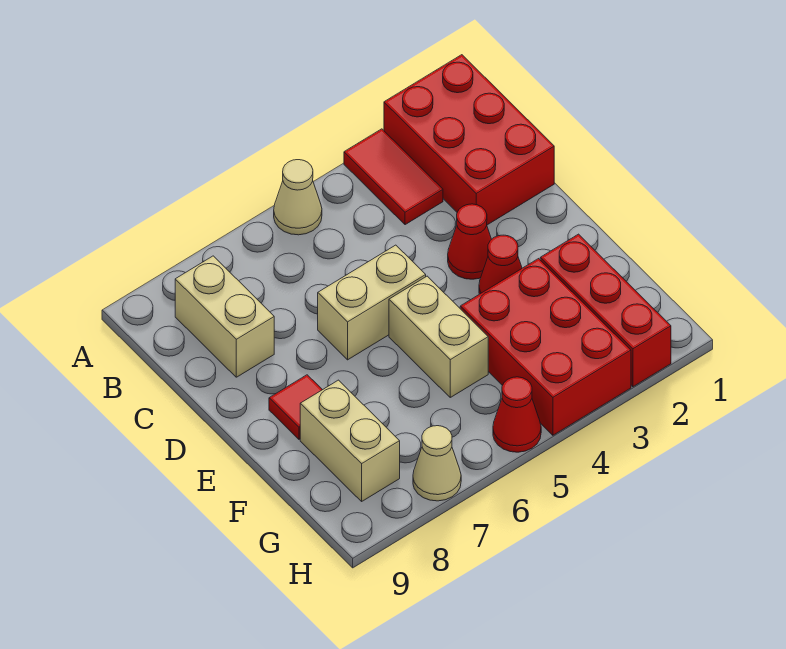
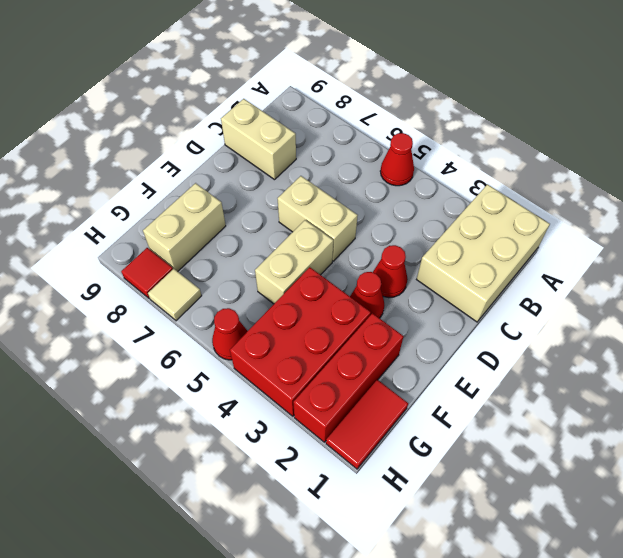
red 2x3 brick [384,55,554,225] -> tan 2x3 brick [417,184,550,322]
red 1x2 tile [344,129,443,225] -> red 1x2 tile moved to [326,380,408,469]
tan 1x1 cone [274,160,322,235] -> red 1x1 cone [380,133,414,186]
tan 1x2 brick [175,256,274,377] -> tan 1x2 brick turned to [221,99,296,180]
red 1x1 tile [269,375,322,439] -> red 1x1 tile moved to [121,248,173,299]
tan 1x1 cone [413,426,461,501] -> tan 1x1 tile [148,269,202,321]

